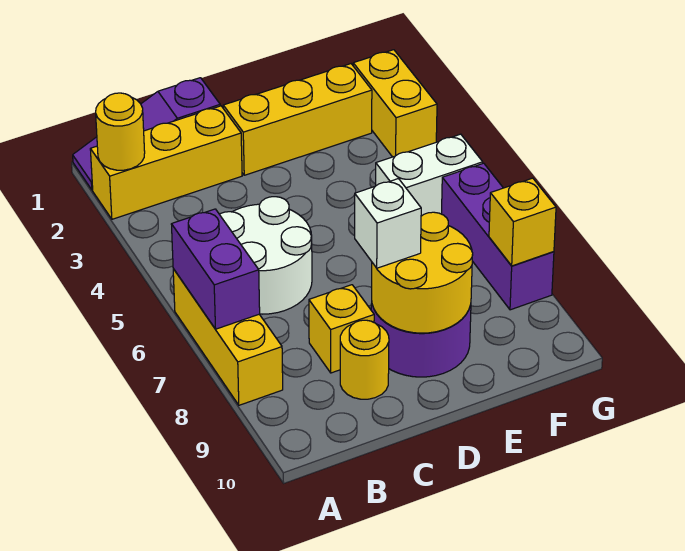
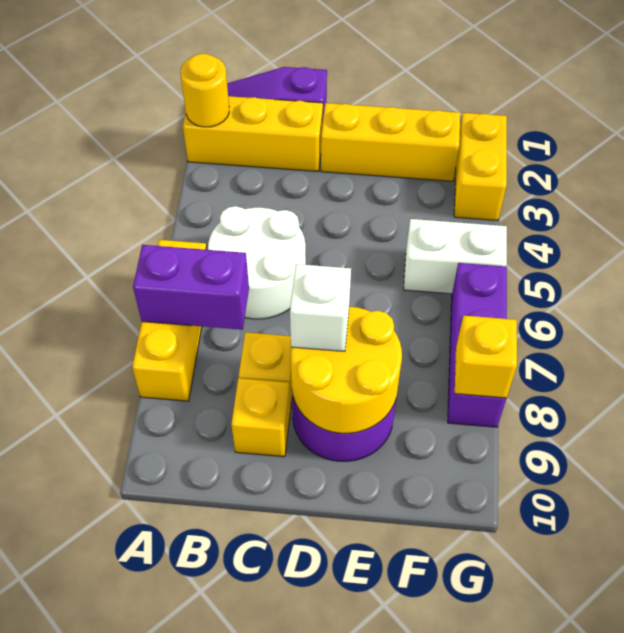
purple 1x2 brick [171,209,260,329] -> purple 1x2 brick turned to [133,245,249,330]
yellow 1x1 round brick [340,320,389,399] -> yellow 1x1 brick [231,378,290,457]

